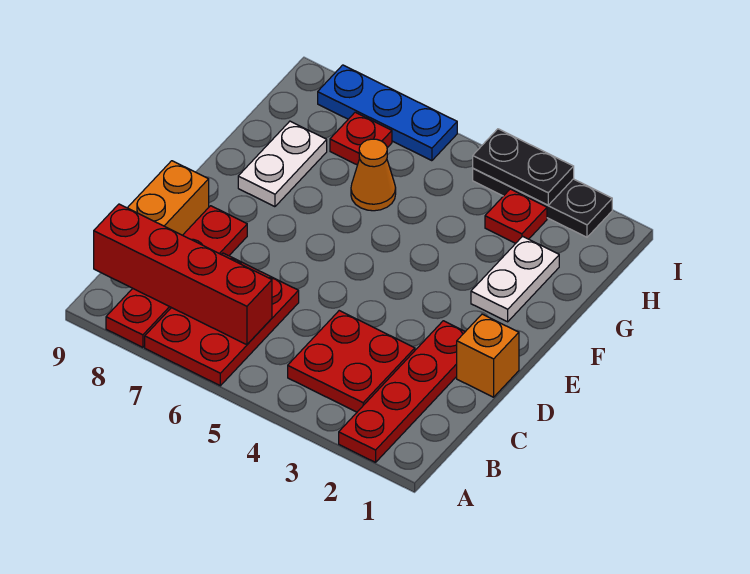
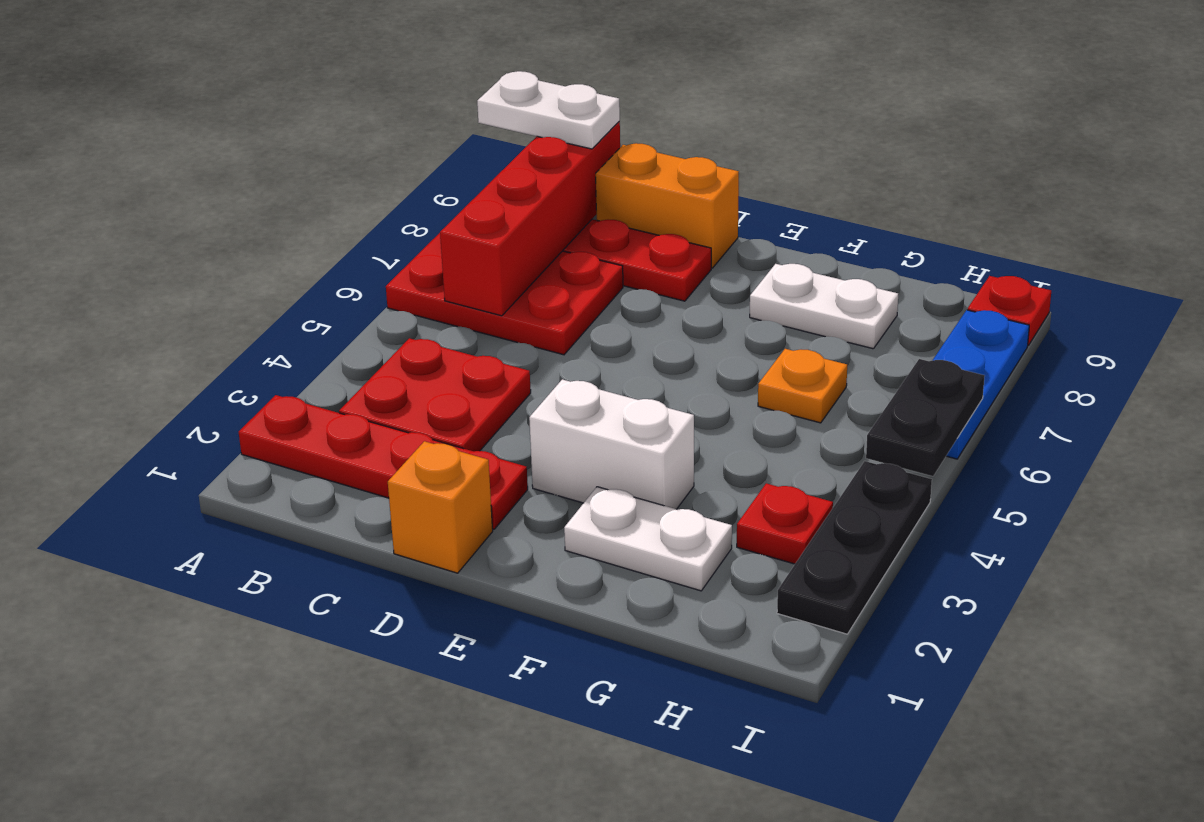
none -> white 1x2 plate [477,71,620,149]
none -> white 1x2 brick [529,379,694,509]
orange 1x1 cone [351,139,396,211] -> orange 1x1 plate [758,349,847,423]
red 1x1 plate [330,112,392,165] -> red 1x1 plate moved to [968,276,1051,345]
black 1x2 plate [473,129,574,205] -> black 1x2 plate moved to [866,359,985,476]

